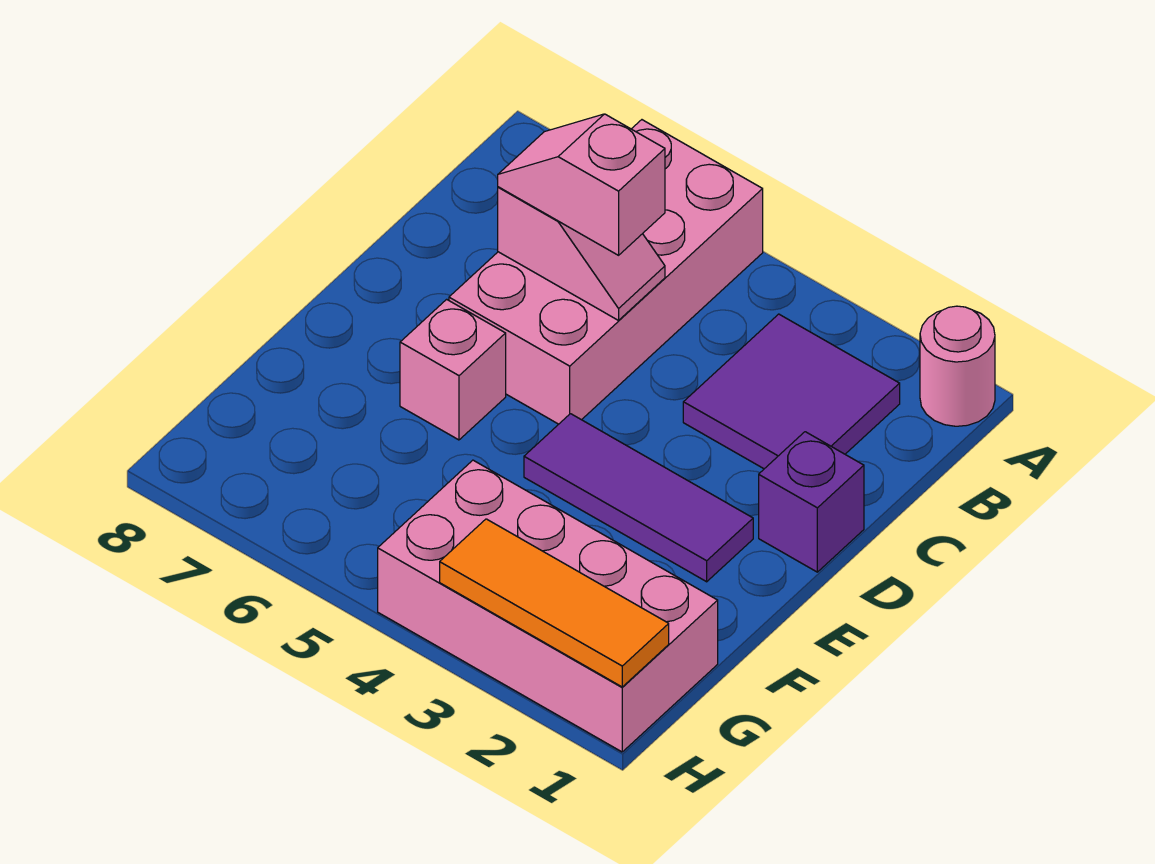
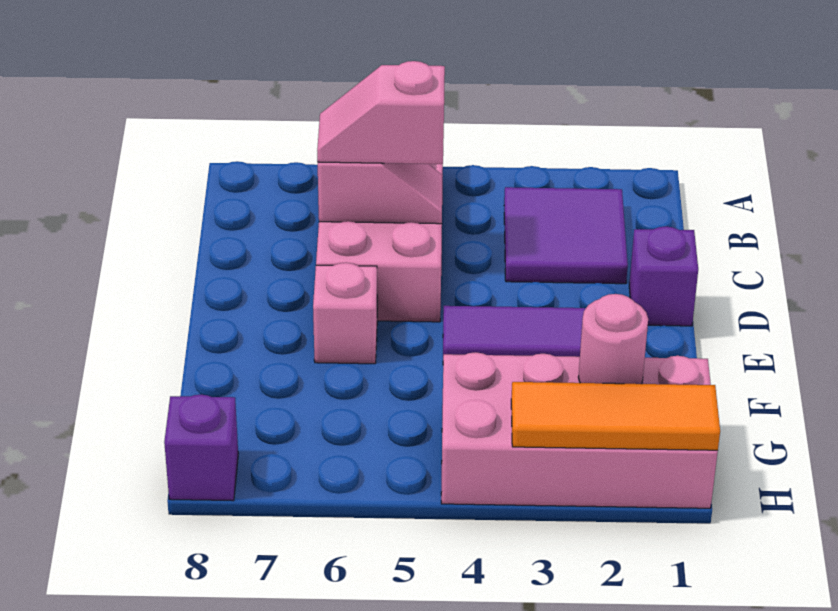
pink 1x1 round brick [920,306,995,426] -> pink 1x1 round brick moved to [578,294,648,384]
none -> purple 1x1 brick [164,395,238,501]

